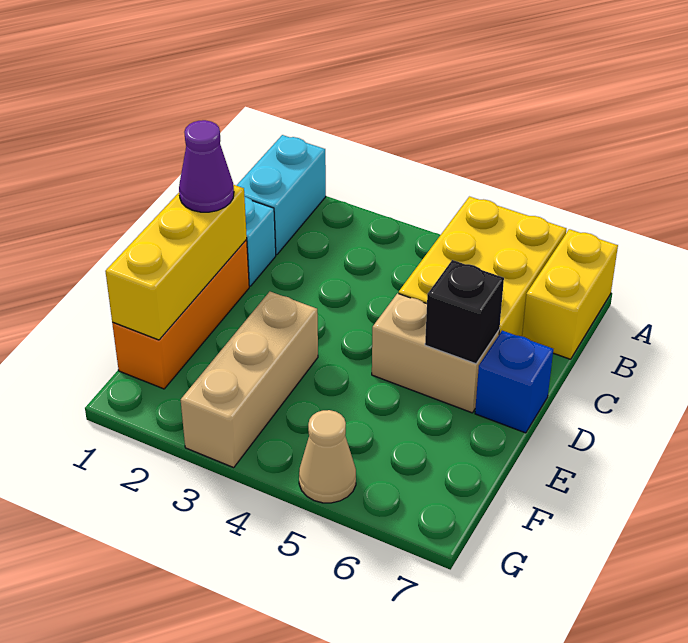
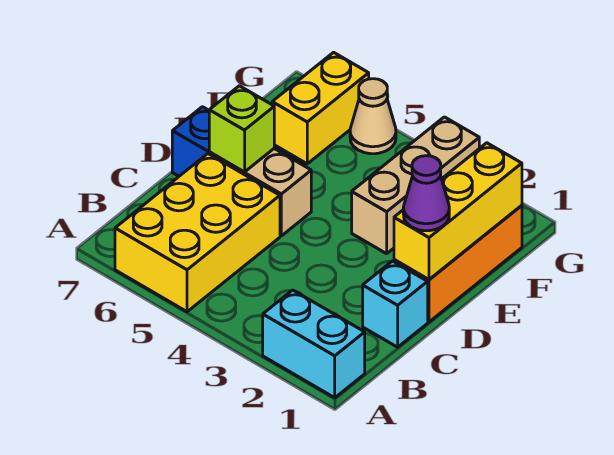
cyan 1x2 brick [236,135,326,255] -> cyan 1x2 brick turned to [263,290,365,398]
yellow 1x2 brick [522,229,618,359] -> yellow 1x2 brick moved to [272,52,369,164]
black 1x1 brick [425,260,504,364] -> lime 1x1 brick [209,86,274,172]

